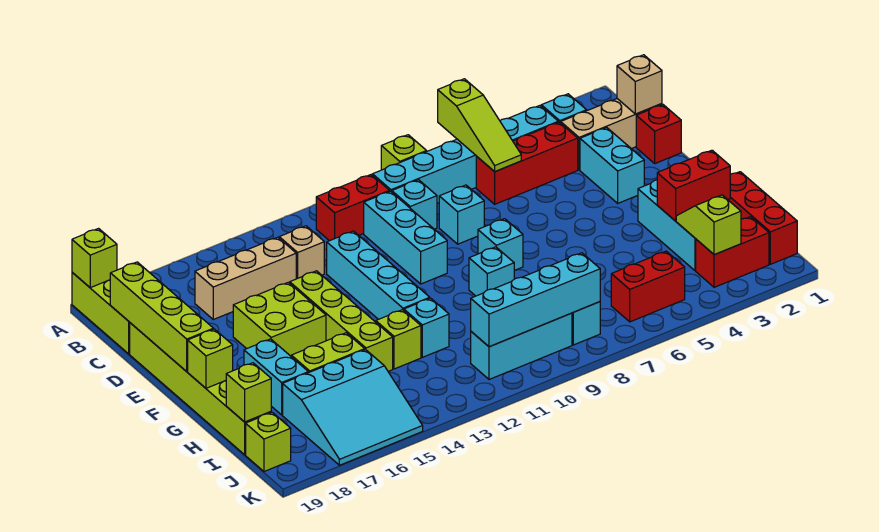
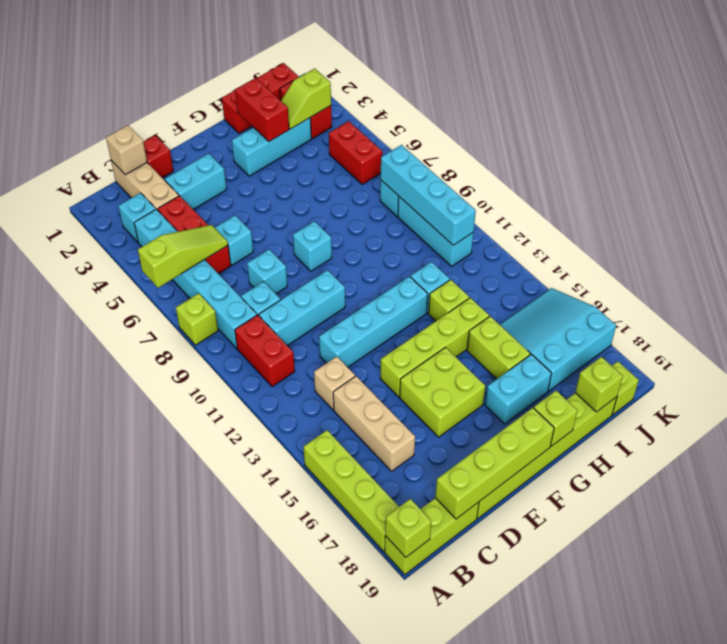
none -> lime 1x4 brick [304,430,399,551]
cyan 1x1 brick [469,247,514,296] -> cyan 1x1 brick moved to [215,215,253,265]
cyan 3x3 slope [283,350,423,465] -> cyan 3x3 slope turned to [500,288,616,391]

